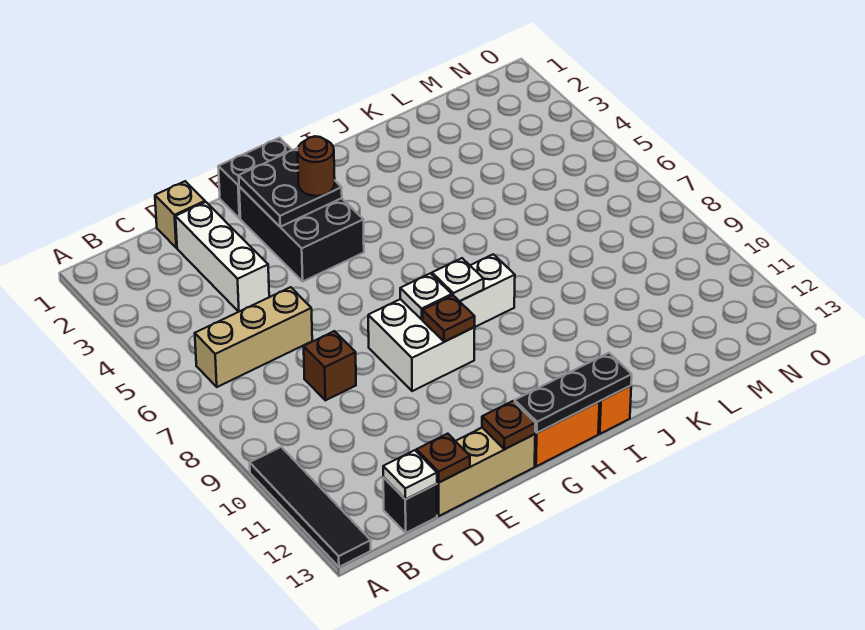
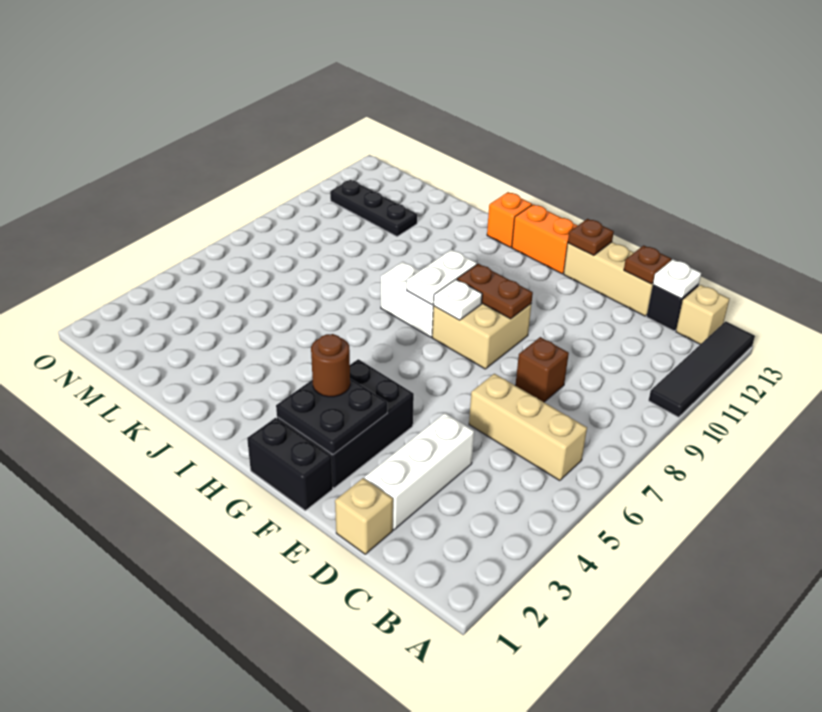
none -> tan 1x1 brick [676,285,729,344]
white 2x2 brick [368,299,475,391] -> tan 2x2 brick [432,304,531,369]
brown 1x1 plate [423,295,475,342] -> brown 1x2 plate [457,264,533,319]
black 1x3 plate [515,353,632,433] -> black 1x3 plate moved to [330,180,417,237]
white 1x1 plate [432,258,484,301] -> white 1x2 plate [407,250,477,305]

